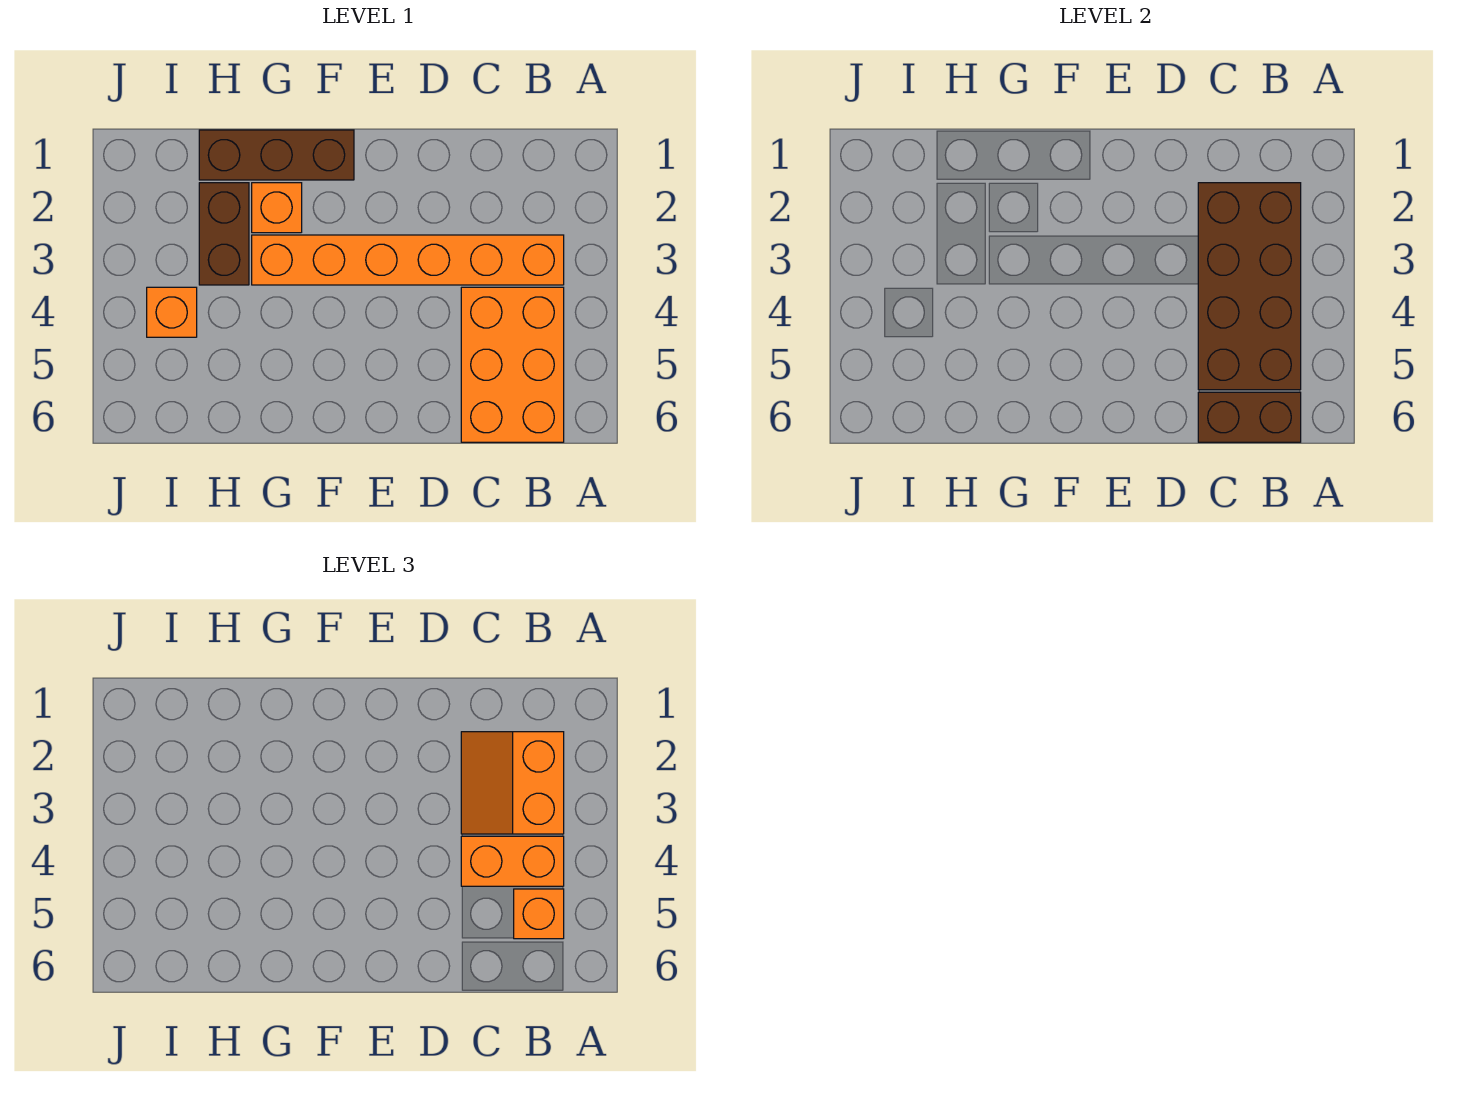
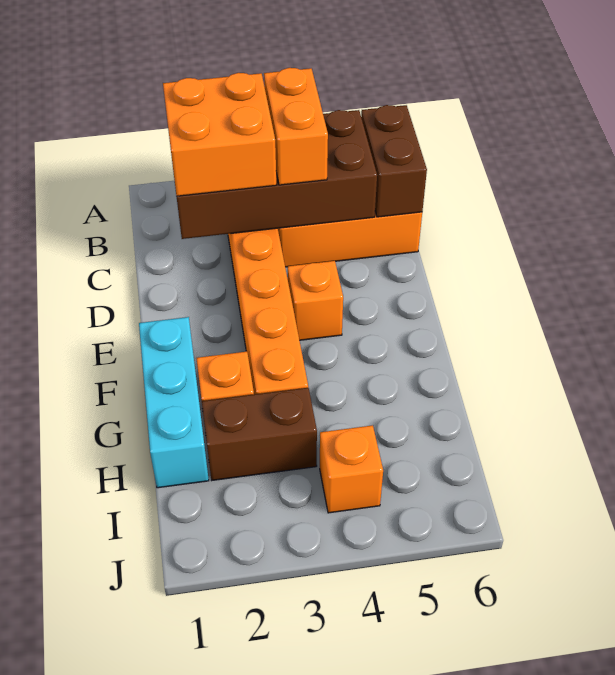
orange 2x2 slope [461,732,564,834] -> orange 2x2 brick [163,73,277,196]
orange 1x1 brick [514,889,564,939] -> orange 1x1 brick moved to [288,261,343,340]
brown 1x3 brick [199,130,354,180] -> cyan 1x3 brick [139,317,209,488]

